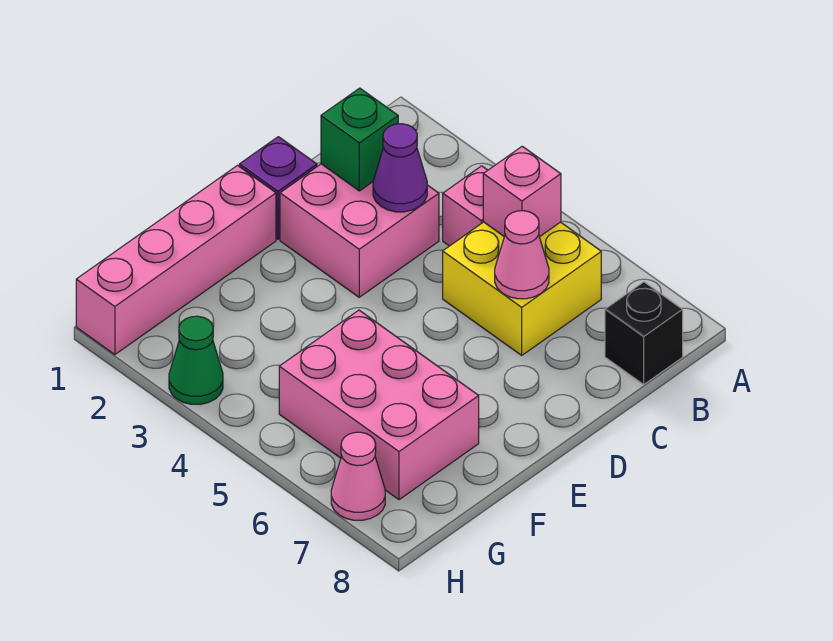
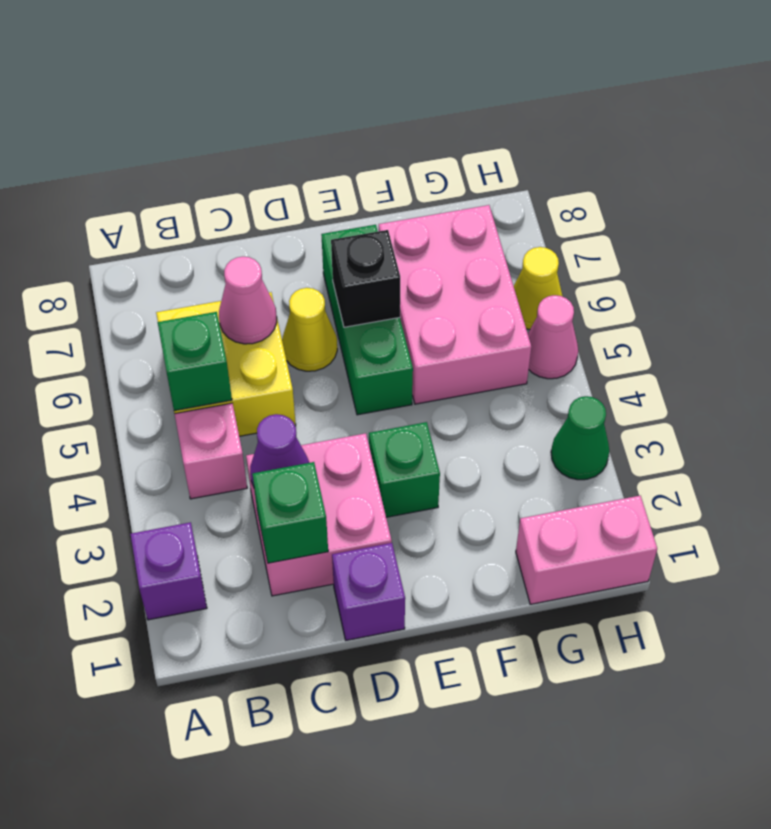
none -> purple 1x1 brick [131,522,207,620]
pink 1x1 brick [483,146,561,237] -> green 1x1 brick [158,312,232,411]
black 1x1 brick [605,282,683,384] -> black 1x1 brick moved to [331,230,400,327]
none -> yellow 1x1 cone [282,288,337,371]
pink 1x4 brick [76,166,276,355] -> pink 1x2 brick [516,496,657,604]
none -> green 1x1 brick [369,422,440,517]
none -> green 1x3 brick [321,225,413,415]
none -> yellow 1x1 cone [514,247,563,330]
pink 1x1 cone [331,432,385,520] -> pink 1x1 cone moved to [528,295,578,379]

